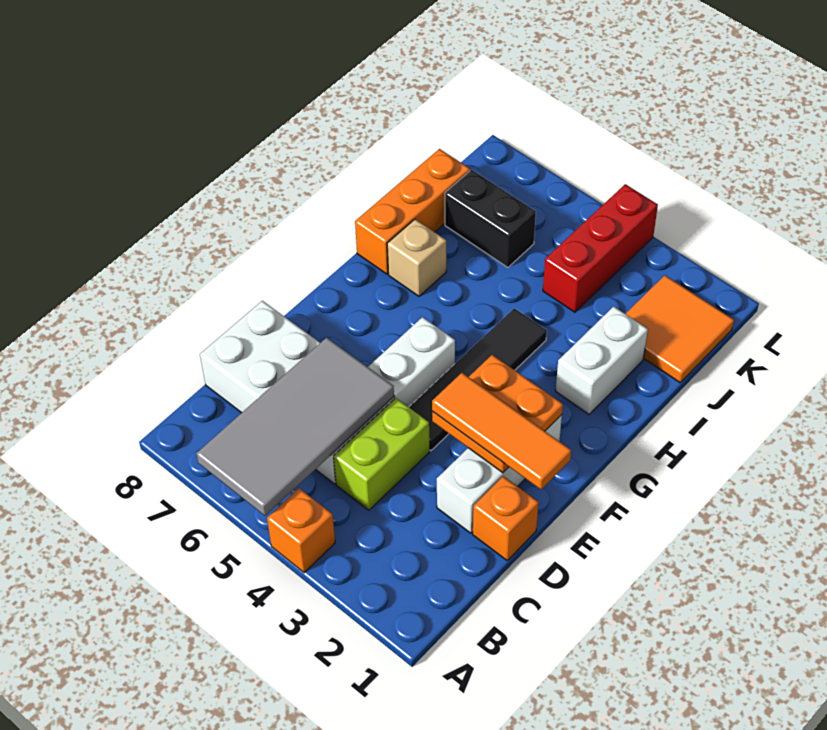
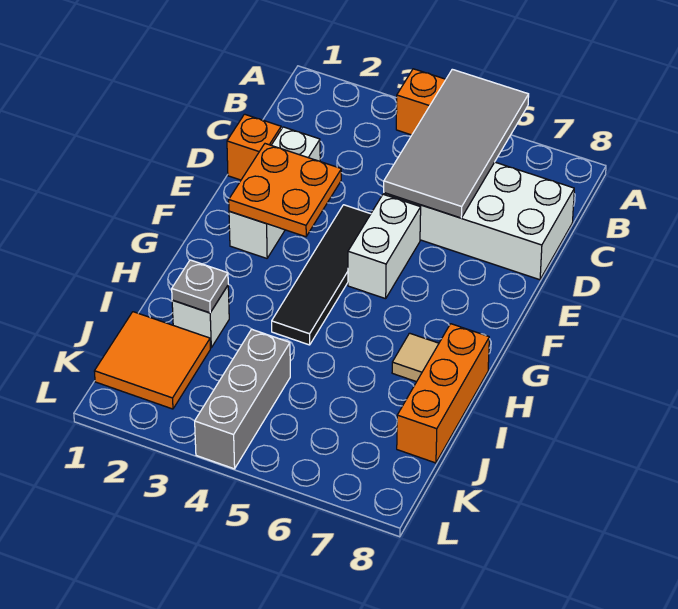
lime 1x2 brick [334,398,430,510] -> none
orange 1x3 tile [432,373,571,490] -> none
white 1x2 brick [556,306,648,414] -> white 1x1 brick [172,286,229,348]
tan 1x1 brick [387,219,446,296] -> tan 1x1 tile [392,333,439,382]
none -> grey 1x1 plate [172,260,228,313]
red 1x3 brick [543,184,658,312] -> grey 1x3 brick [195,329,290,469]
black 1x2 brick [445,170,536,267] -> none

